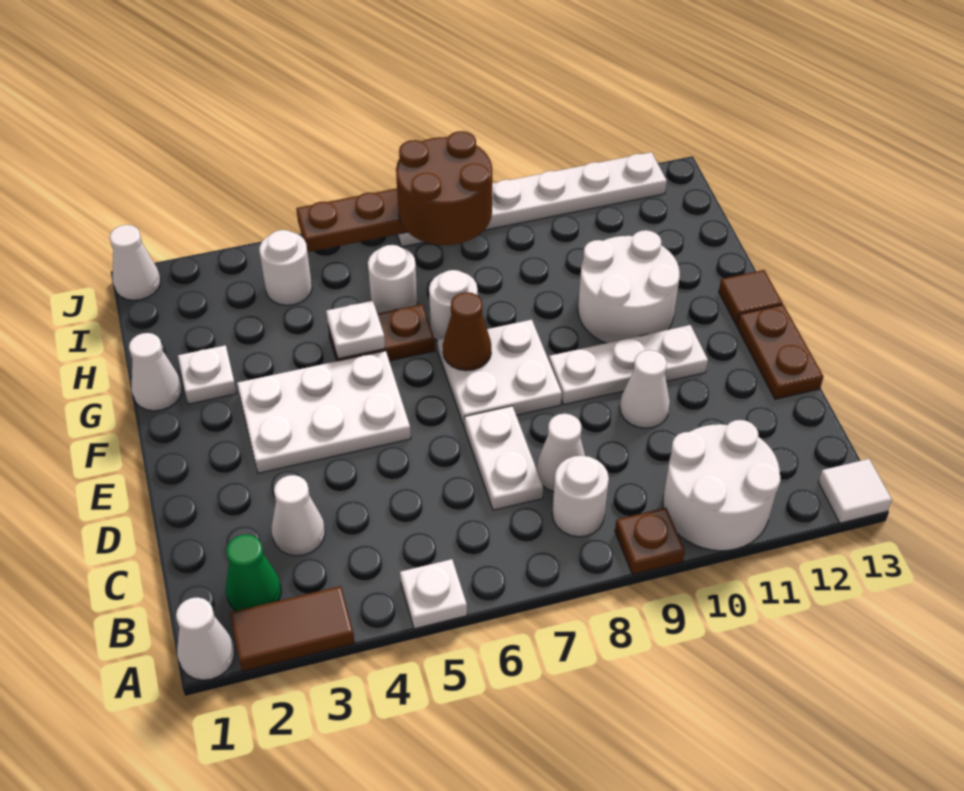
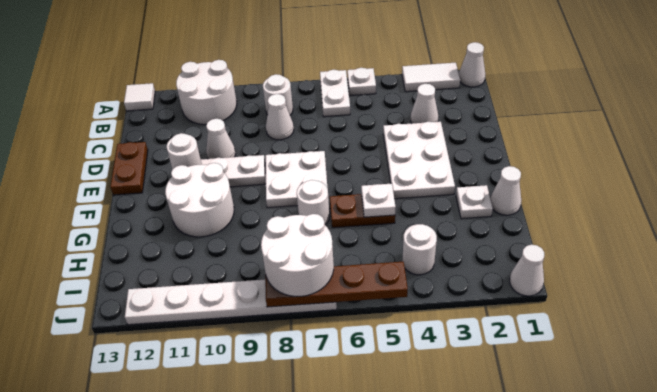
brown 1x2 tile [230,586,355,671] -> white 1x2 tile [402,63,460,92]
brown 1x1 plate [615,508,685,574] -> none
green 1x1 cone [226,534,281,611] -> none
white 1x2 plate [464,406,543,510] -> white 1x2 plate moved to [320,70,350,117]
white 2x3 plate [237,351,411,473] -> white 2x3 plate turned to [383,122,455,199]
brown 1x1 cone [443,292,491,371] -> none
brown 1x1 tile [719,270,783,325] -> none
white 1x1 round brick [368,245,418,314] -> white 1x1 round brick moved to [167,133,202,169]
brown 2x2 round brick [396,131,492,245] -> white 2x2 round brick [261,214,334,296]

